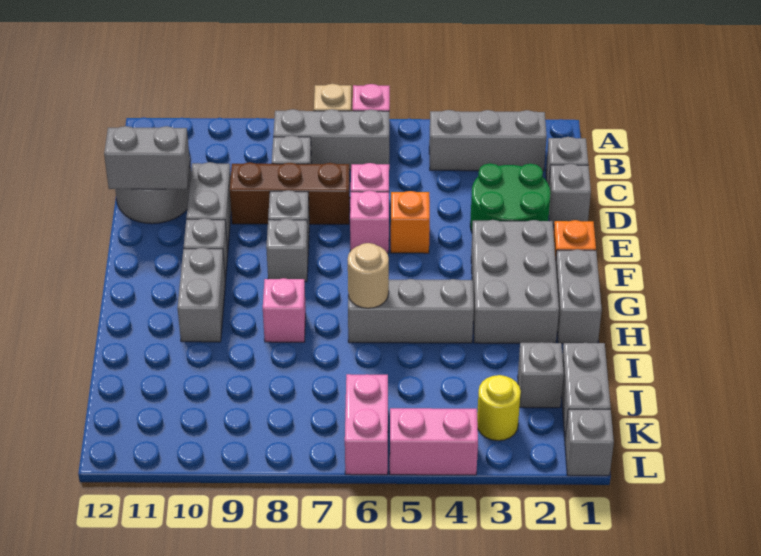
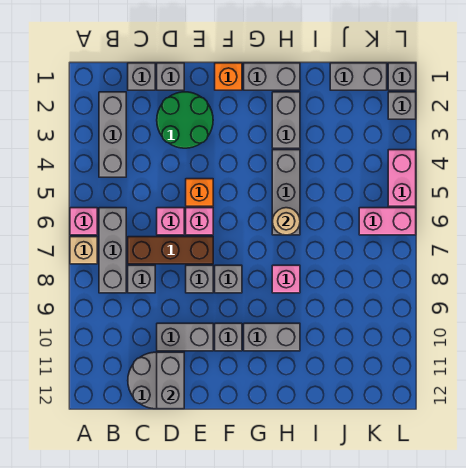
brown 1x3 brick [230,162,350,224] -> brown 1x3 brick turned to [128,237,213,264]
grey 2x3 brick [471,220,559,343] -> grey 1x2 brick [272,92,300,148]
grey 1x1 brick [518,342,564,408] -> grey 1x1 brick moved to [388,92,416,119]
yellow 1x1 round brick [477,375,521,441] -> none

